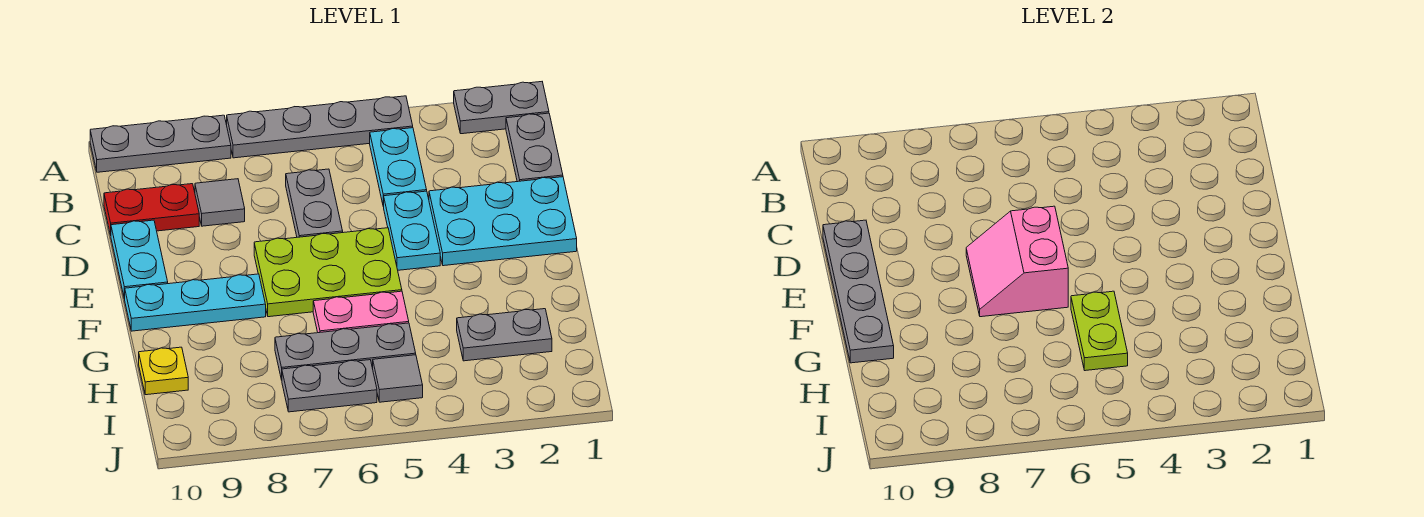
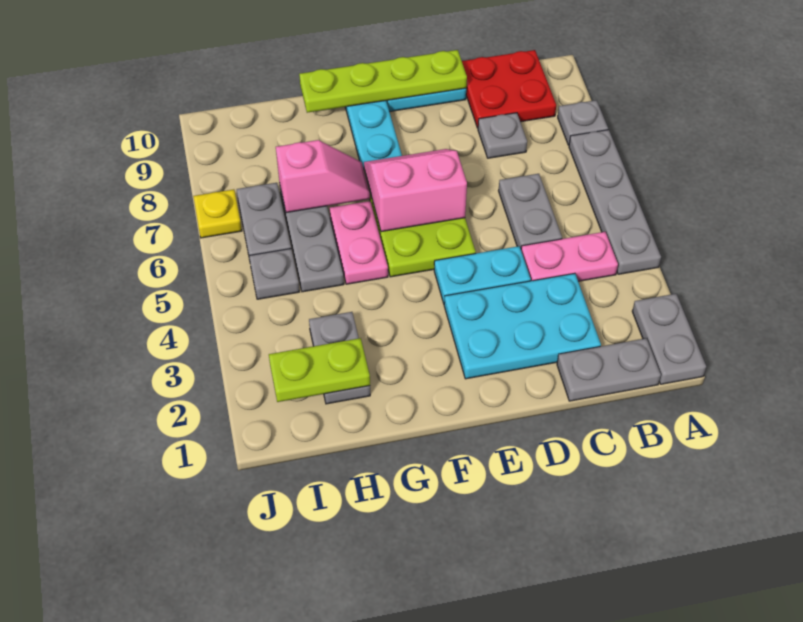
grey 1x3 plate [90,115,231,172] -> grey 1x1 plate [558,100,608,145]
cyan 1x2 plate [370,128,427,207] -> pink 1x2 plate [521,232,618,281]
grey 1x2 plate [286,169,343,237] -> grey 1x2 plate turned to [499,174,562,248]
grey 1x1 tile [195,179,245,226] -> grey 1x1 plate [478,113,527,158]
red 1x2 plate [104,184,199,235] -> red 2x2 plate [462,50,556,128]
cyan 2x3 plate [429,177,577,266] -> cyan 2x3 plate turned to [444,273,601,379]
grey 1x4 plate [823,220,894,363] -> lime 1x4 plate [299,50,467,113]
lime 1x2 plate [1071,291,1128,371] -> lime 1x2 plate moved to [269,338,370,402]
none -> pink 1x2 slope [276,140,370,213]
yellow 1x1 plate [139,347,188,395] -> yellow 1x1 plate moved to [193,189,242,238]
grey 1x1 tile [373,355,423,402] -> grey 1x1 plate [249,249,300,299]

